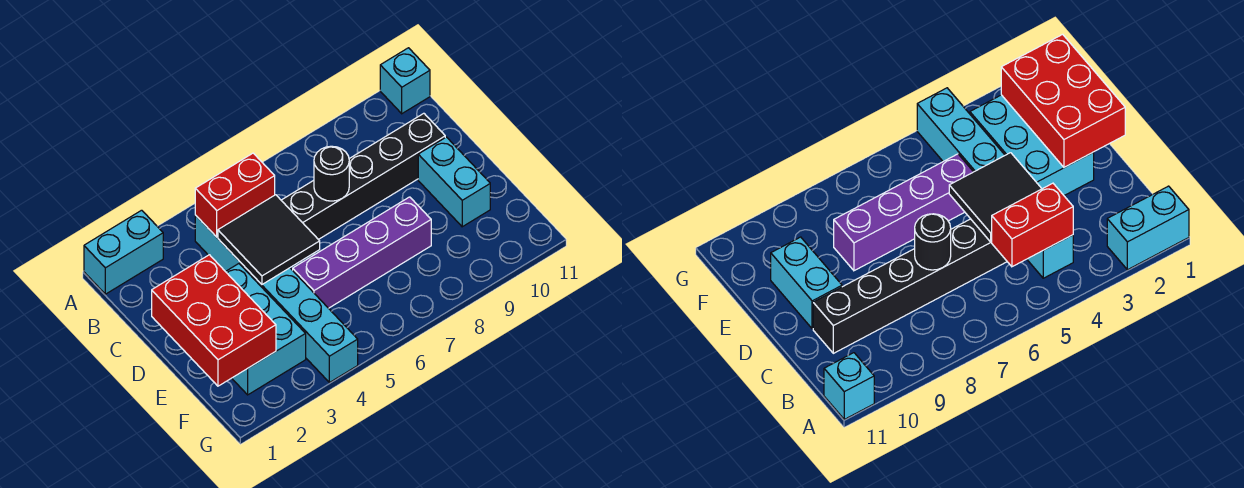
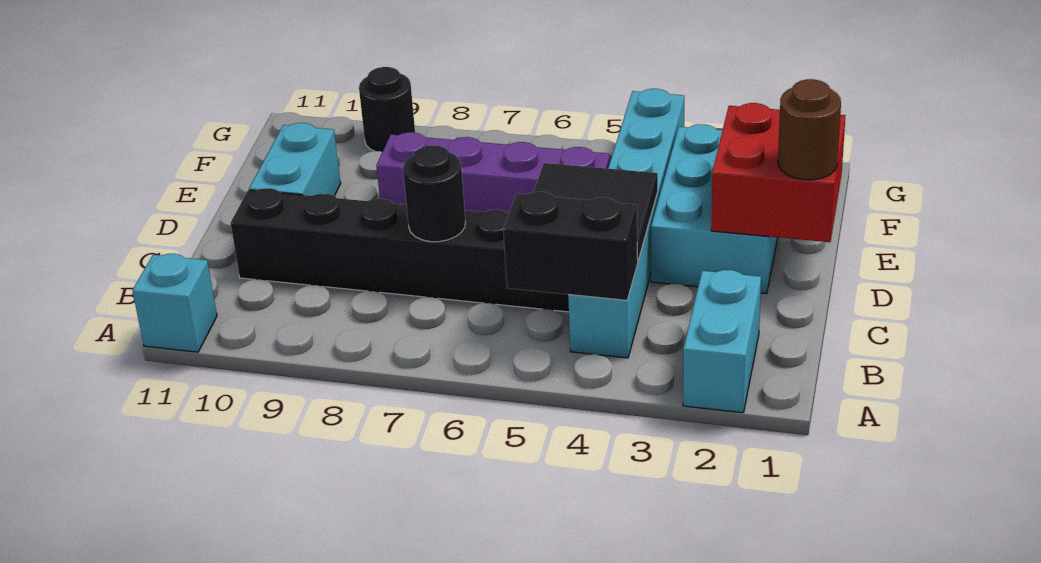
cyan 1x2 brick [84,210,163,294] -> cyan 1x2 brick turned to [683,270,761,413]
red 1x2 brick [195,153,275,237] -> black 1x2 brick [503,192,638,300]
red 2x3 brick [152,255,276,386] -> red 2x2 brick [711,103,846,242]
none -> brown 1x1 round brick [778,79,841,180]
none -> black 1x1 round brick [359,67,415,152]

